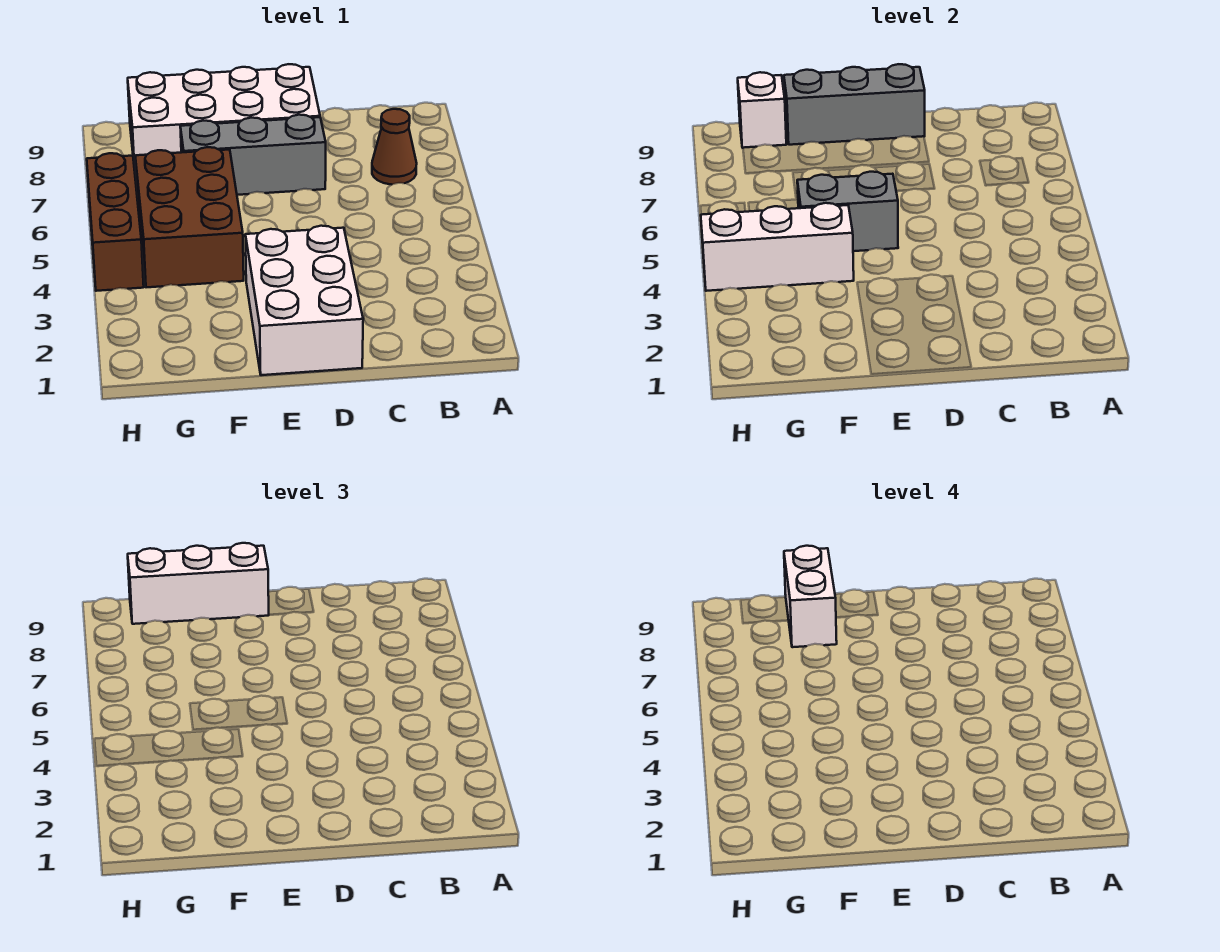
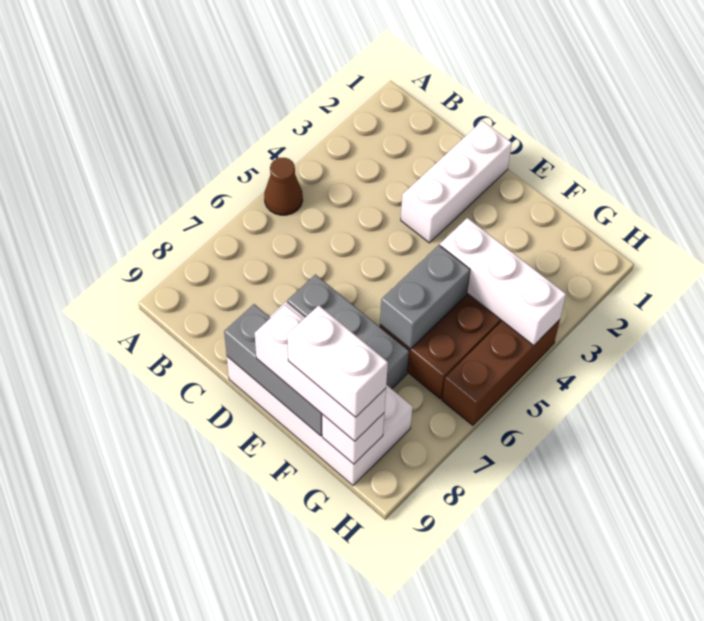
brown 1x1 cone [372,109,417,184] -> brown 1x1 cone moved to [264,158,303,215]
white 2x3 brick [245,226,363,375] -> white 1x3 brick [401,121,512,243]
grey 1x2 brick [797,172,898,251] -> grey 1x2 brick turned to [380,245,470,349]
white 1x2 brick [784,546,837,647] -> white 1x2 brick turned to [287,305,388,417]

